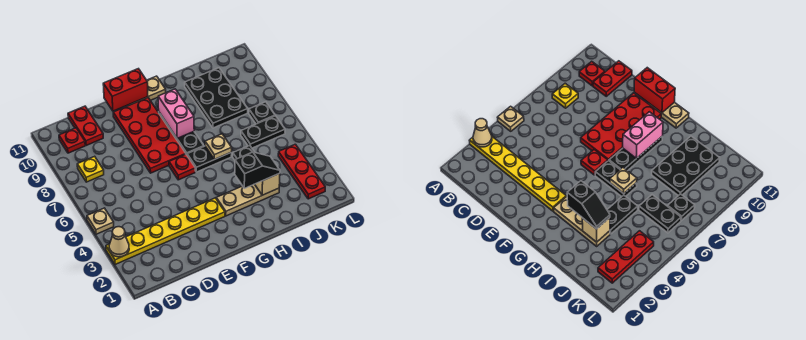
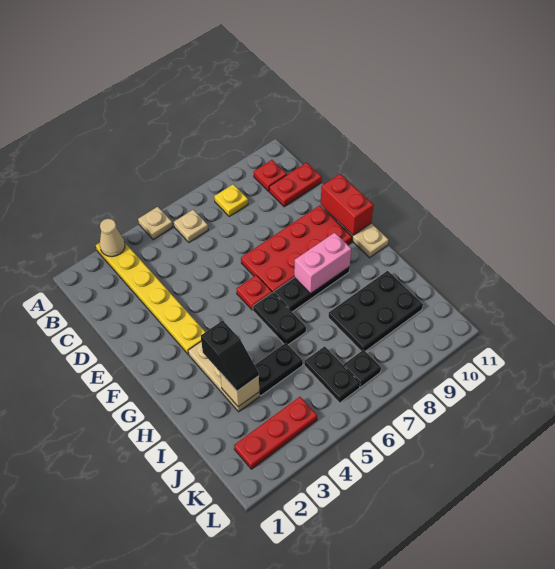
tan 1x1 plate [205,134,232,160] -> tan 1x1 plate moved to [174,210,208,242]

